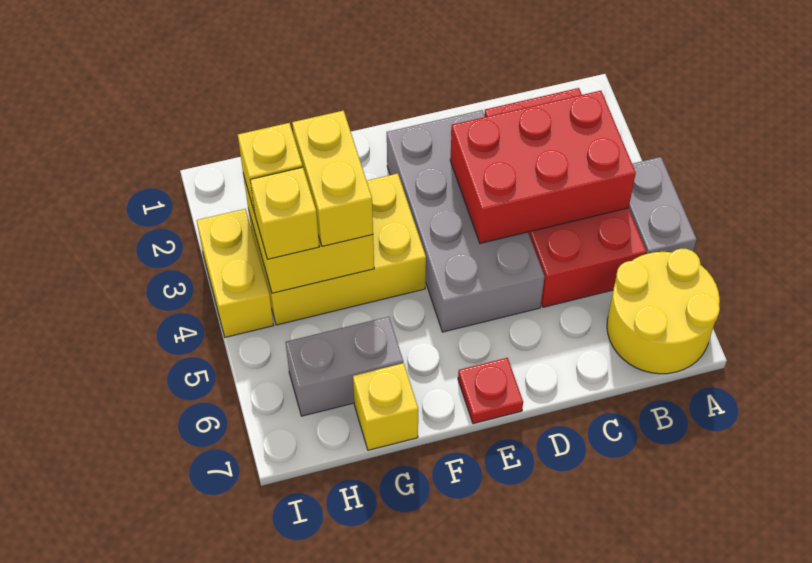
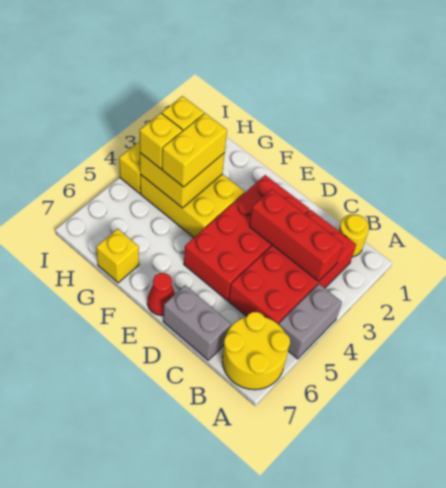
none -> yellow 1x1 round brick [338,214,369,257]
red 2x3 brick [450,91,636,243] -> red 1x3 brick [249,189,343,281]
grey 2x4 brick [387,110,545,332] -> red 2x4 brick [184,175,309,300]
red 1x1 plate [458,358,523,424] -> red 1x1 cone [147,273,175,315]
grey 1x2 brick [286,317,403,416] -> grey 1x2 brick moved to [163,285,231,360]

